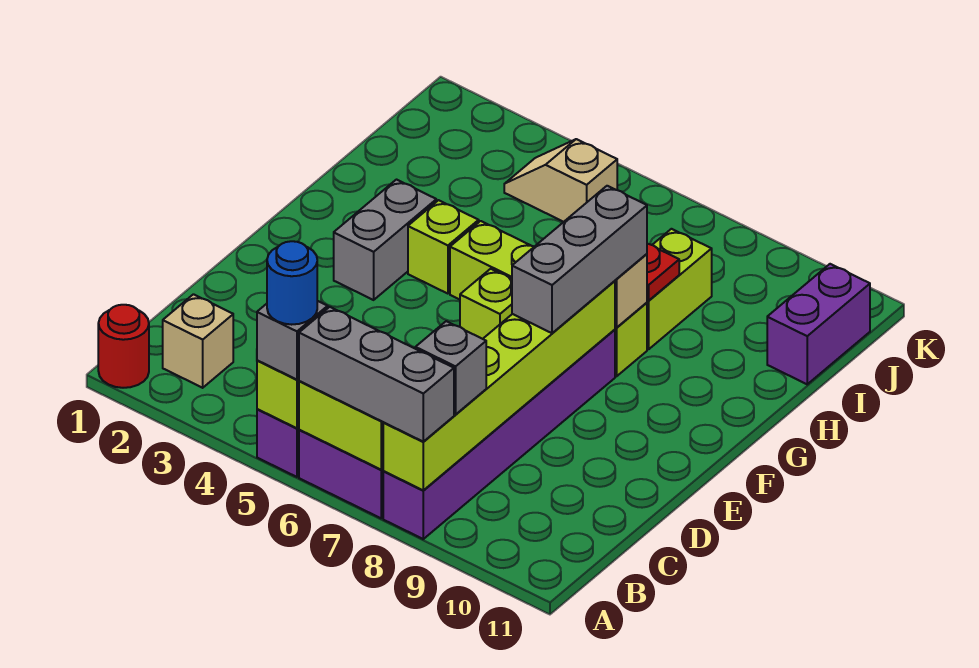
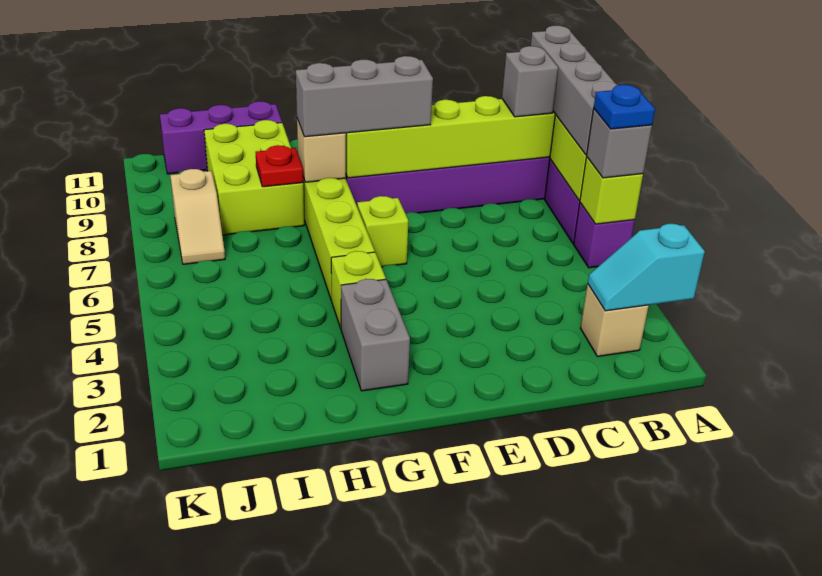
red 1x1 round brick [98,305,149,388] -> none
none -> cyan 1x2 slope [588,224,705,311]
blue 1x1 round brick [267,241,317,325] -> blue 1x1 plate [594,85,655,129]
grey 1x3 brick [299,307,454,442] -> grey 1x4 brick [531,26,618,155]
grey 1x2 brick [334,180,436,300] -> grey 1x2 brick turned to [341,279,410,391]
lime 1x2 brick [647,229,712,349] -> lime 2x3 brick [204,120,304,235]
purple 1x2 brick [767,264,870,384] -> purple 1x3 brick [160,101,282,174]
tan 1x2 slope [504,139,617,222] -> tan 1x2 slope moved to [170,169,225,264]

